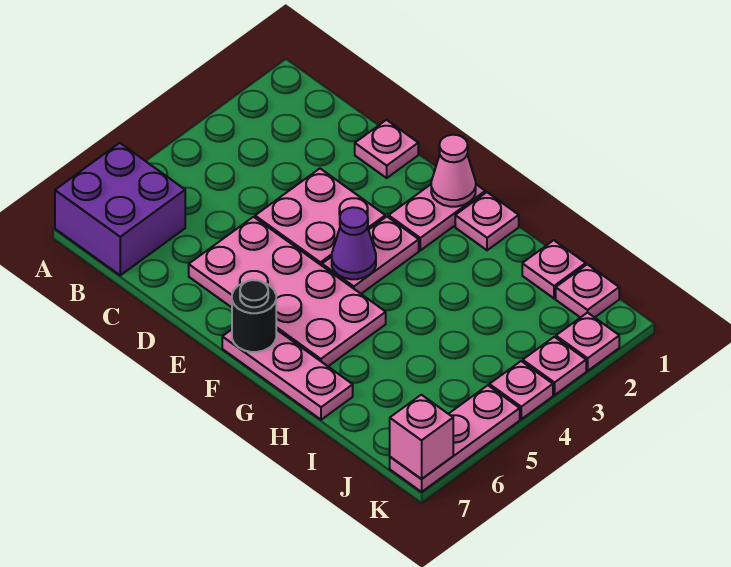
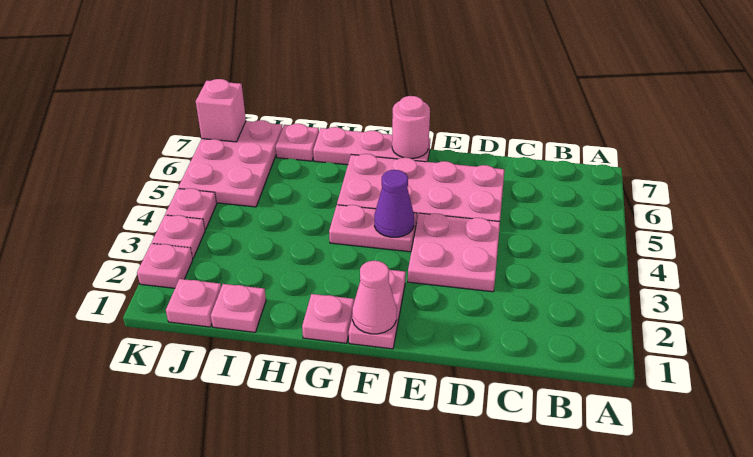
purple 2x2 brick [55,143,185,275] -> none
pink 1x1 plate [355,120,418,178] -> pink 1x1 plate moved to [276,124,319,161]
pink 1x2 plate [322,217,419,294] -> pink 1x2 plate turned to [329,205,416,252]
black 1x1 round brick [232,280,276,352] -> pink 1x1 round brick [392,96,430,158]
pink 1x3 plate [390,385,520,492] -> pink 2x3 plate [178,120,282,207]

